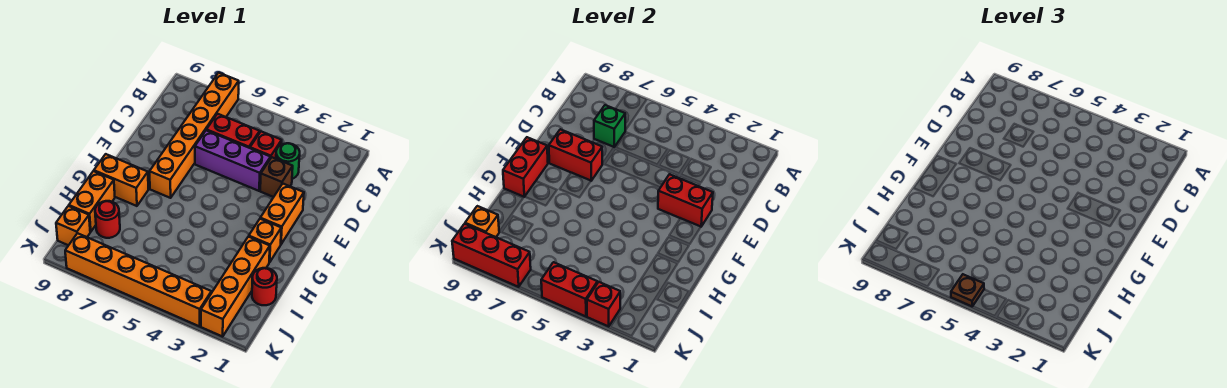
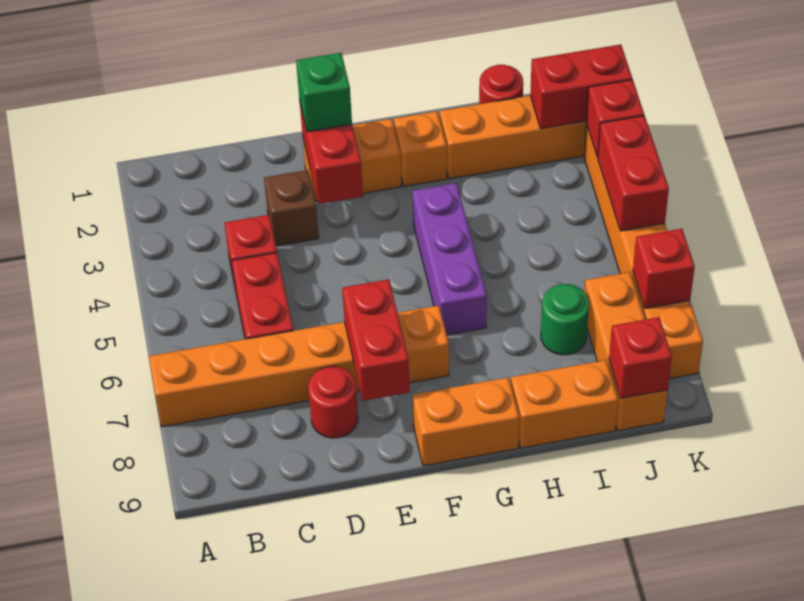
green 1x1 round brick [276,143,300,179] -> green 1x1 round brick moved to [541,284,589,355]
green 1x1 brick [594,105,625,147] -> green 1x1 brick moved to [296,53,352,132]
purple 1x3 brick [195,130,270,191] -> purple 1x3 brick moved to [412,183,487,335]
red 1x2 brick [503,137,548,197] -> red 1x2 brick moved to [530,44,632,129]
orange 1x2 brick [94,154,148,206] -> orange 1x2 brick turned to [413,377,519,466]
red 1x1 round brick [95,201,120,238] -> red 1x1 round brick moved to [308,366,358,438]
orange 1x1 brick [56,206,90,245] -> orange 1x3 brick [584,272,668,431]
orange 1x1 brick [465,206,499,237] -> red 1x1 brick [609,317,672,398]
brown 1x1 plate [951,274,984,306] -> none
red 1x3 brick [452,224,531,287] -> red 1x1 brick [633,229,695,308]

